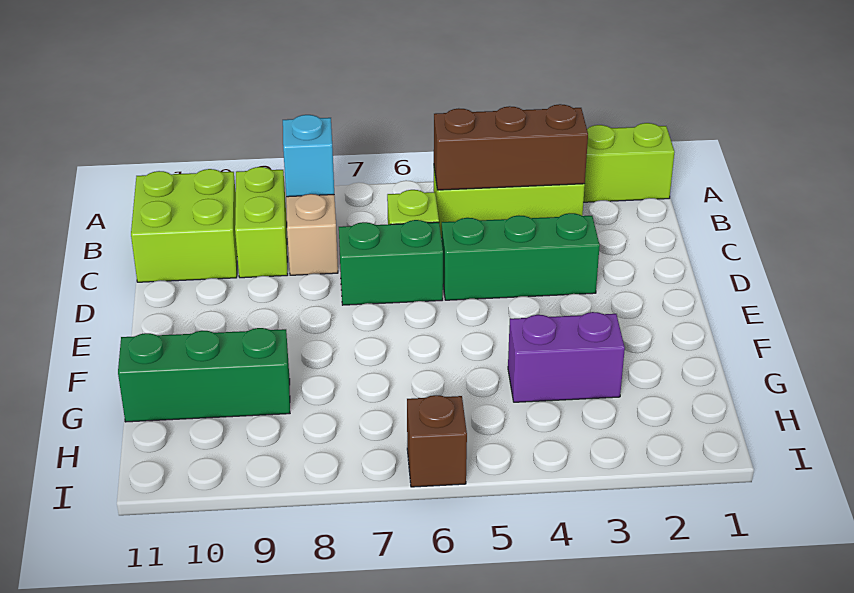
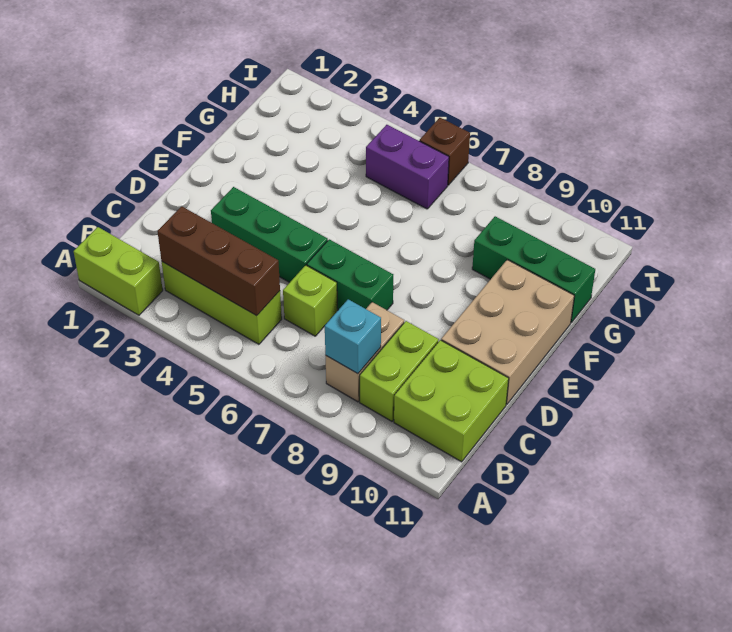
none -> tan 2x3 brick [441,260,574,404]
purple 1x2 brick [508,312,625,402] -> purple 1x2 brick moved to [366,125,449,209]

